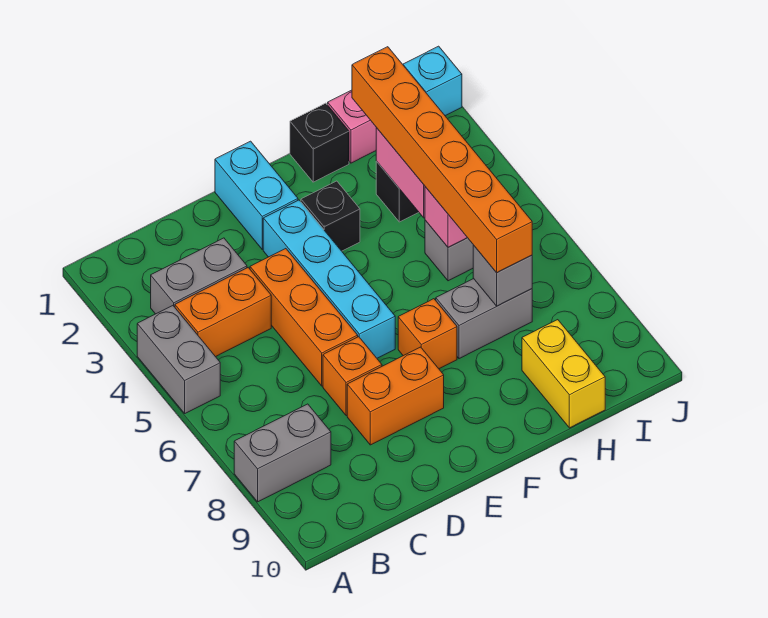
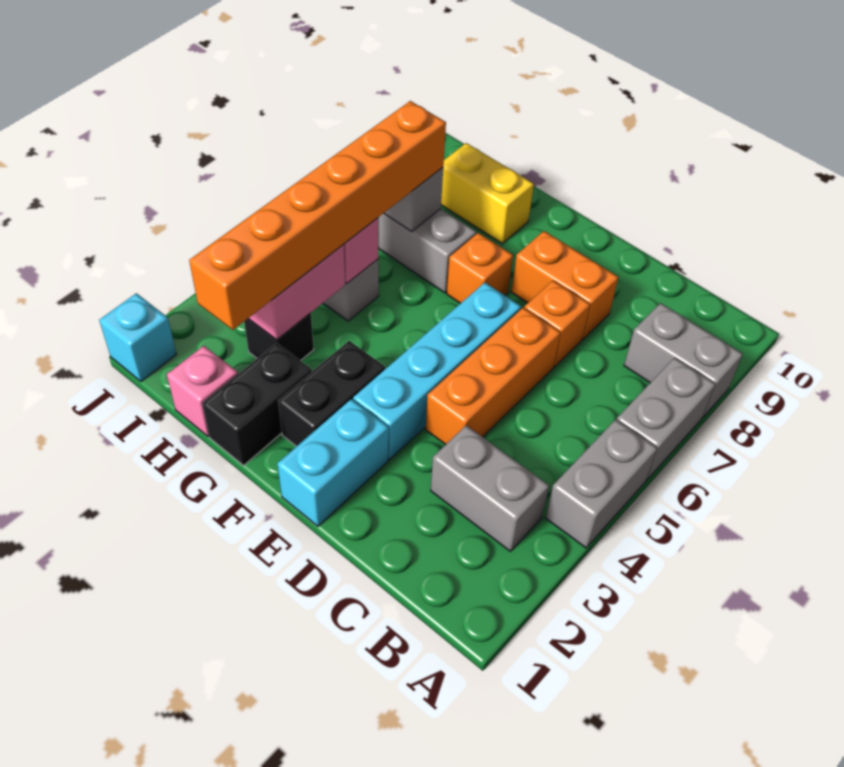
none -> grey 1x2 brick [617,358,715,480]
orange 1x2 brick [175,268,271,357] -> none
black 1x1 brick [301,181,360,251] -> black 1x2 brick [278,341,385,447]
black 1x1 brick [290,103,349,182] -> black 1x2 brick [202,343,312,466]
yellow 1x2 brick [522,320,605,428] -> yellow 1x2 brick turned to [441,143,534,244]

